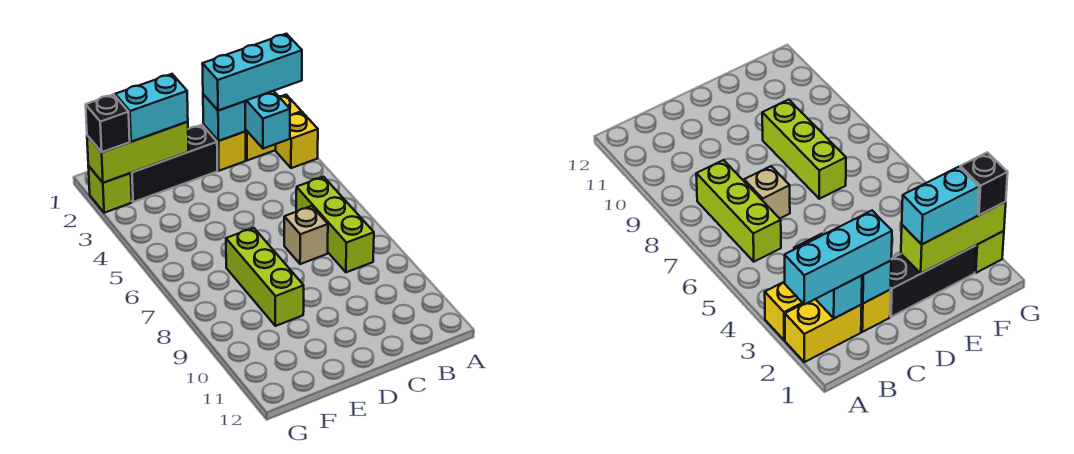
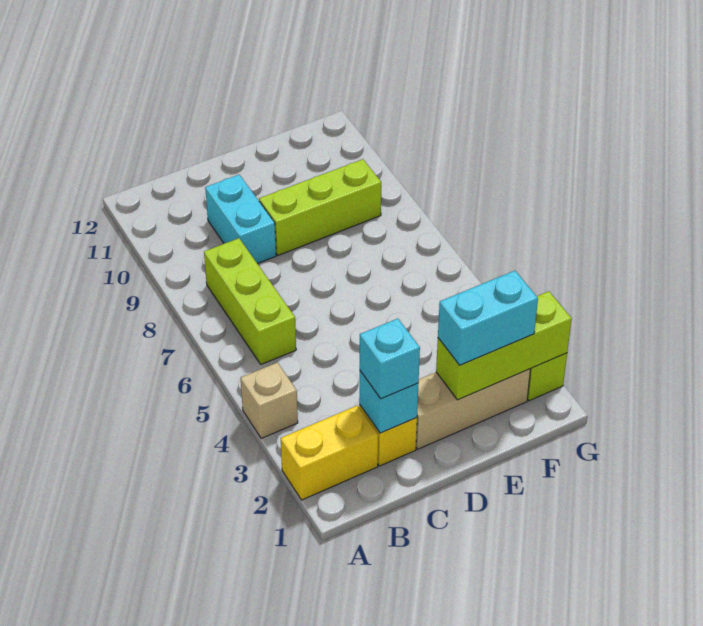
cyan 1x3 brick [202,34,302,111] -> cyan 1x1 brick [360,319,420,399]
yellow 1x1 brick [276,112,318,168] -> none
cyan 1x2 brick [245,91,290,149] -> cyan 1x2 brick moved to [205,175,276,264]
tan 1x1 brick [284,206,328,264] -> tan 1x1 brick moved to [241,362,298,438]
black 1x3 brick [131,125,217,202] -> tan 1x3 brick [416,369,530,449]
lime 1x3 brick [226,228,304,326] -> lime 1x3 brick turned to [259,159,381,255]
black 1x1 brick [86,94,130,152] -> none

